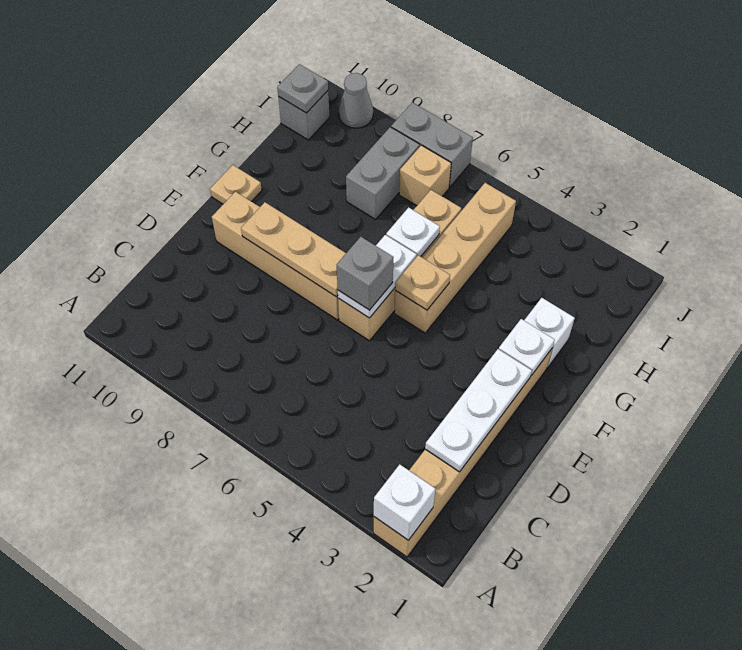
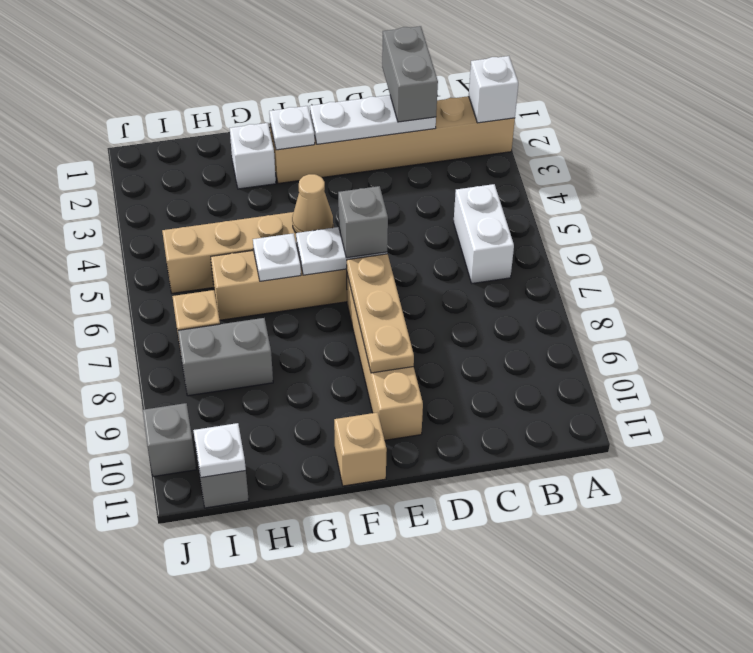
none -> white 1x2 brick [454,184,514,283]
tan 1x1 plate [395,255,450,310] -> tan 1x1 cone [292,174,333,233]
tan 1x1 plate [210,165,262,204] -> tan 1x1 brick [334,412,387,486]
grey 1x1 plate [277,64,328,113] -> white 1x1 plate [193,423,246,477]
grey 1x2 brick [391,102,473,187] -> grey 1x2 brick moved to [382,26,438,122]
grey 1x1 cone [339,73,373,128] -> grey 1x1 brick [143,403,196,477]

